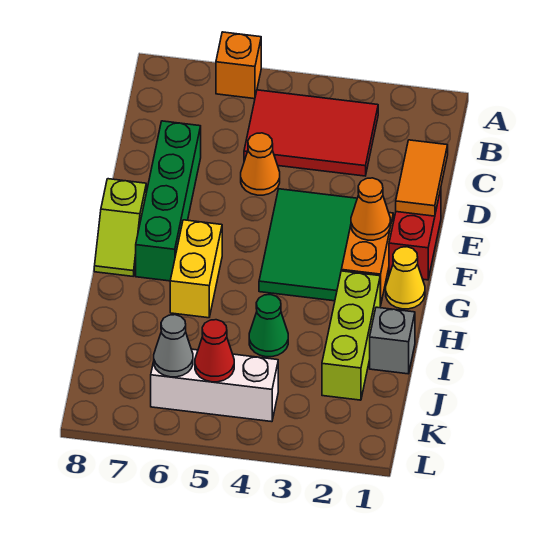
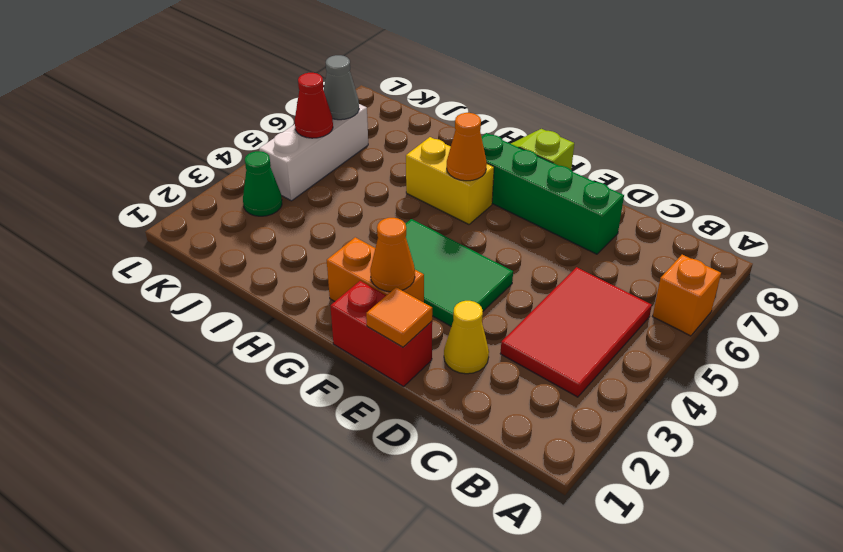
orange 1x2 tile [396,140,448,216] -> orange 1x1 tile [366,288,432,347]
orange 1x1 cone [241,133,280,195] -> orange 1x1 cone moved to [447,113,487,181]
yellow 1x1 cone [386,247,425,309] -> yellow 1x1 cone moved to [444,301,489,374]
lime 1x3 brick [322,271,380,400] -> none
grey 1x1 brick [370,307,415,374] -> none
green 1x1 cone [249,295,288,357] -> green 1x1 cone moved to [243,151,282,216]

